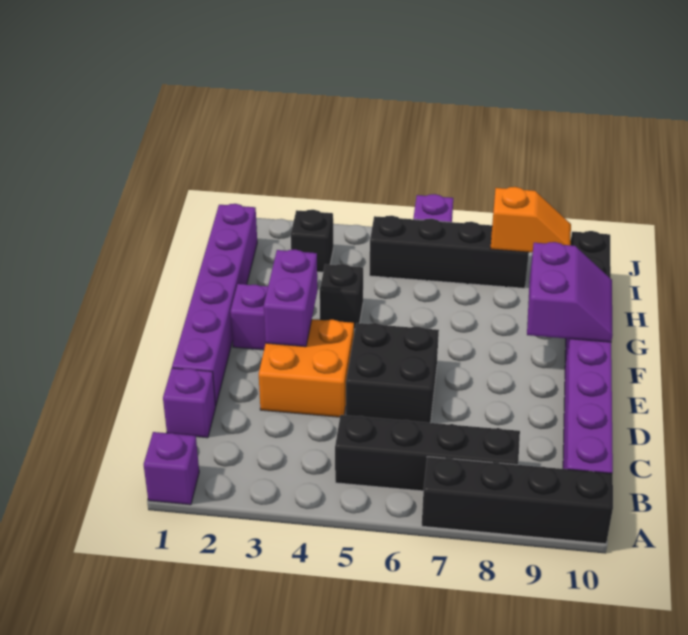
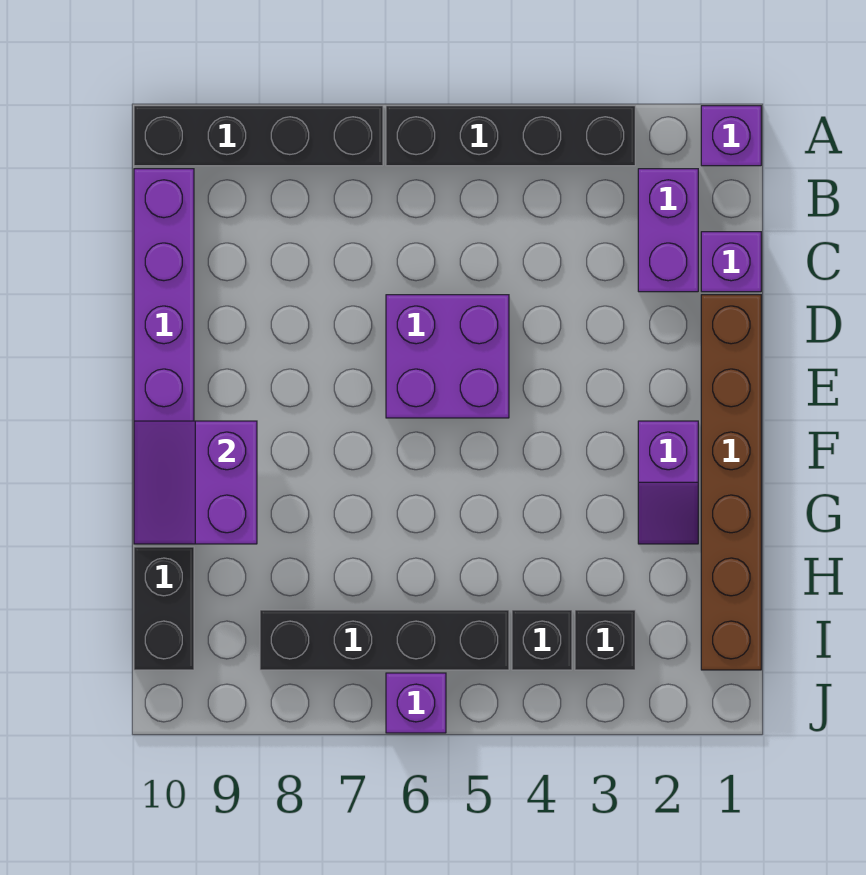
black 1x4 brick [335,415,520,491] -> black 1x4 brick moved to [386,106,635,166]
purple 1x6 brick [172,204,257,406] -> brown 1x6 brick [701,295,761,670]
orange 2x2 brick [259,319,354,417] -> none
black 2x2 brick [346,323,439,423] -> purple 2x2 brick [386,295,509,418]
purple 1x2 brick [264,249,317,347] -> purple 1x2 brick moved to [638,169,698,292]
black 1x1 brick [320,264,363,329] -> black 1x1 brick moved to [512,610,572,670]
orange 1x2 slope [490,187,571,252] -> none

